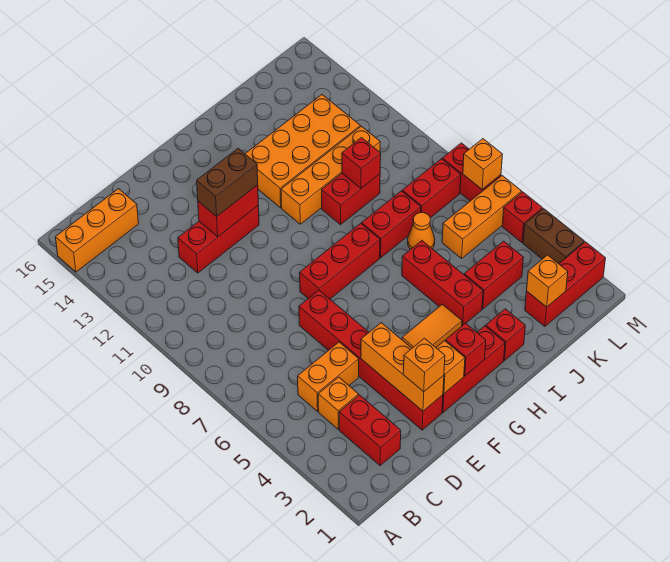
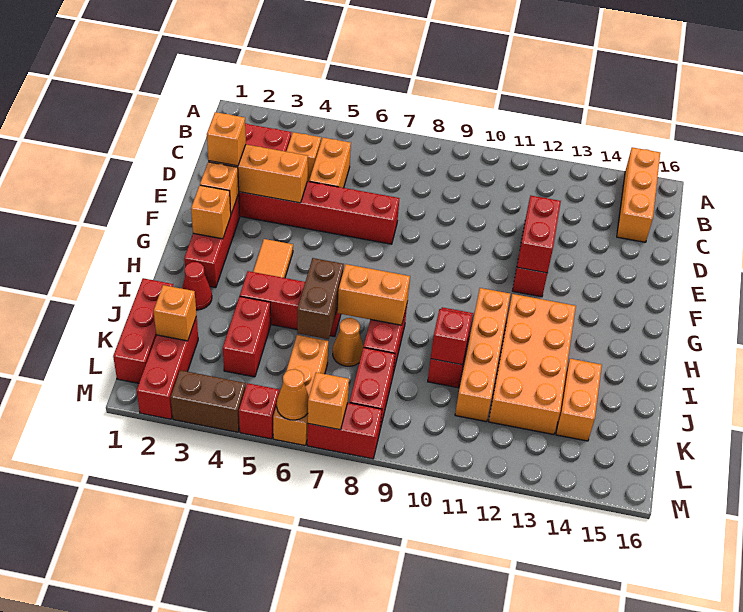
brown 1x2 brick [197,149,258,217] -> brown 1x2 brick moved to [297,258,344,339]
red 1x3 brick [300,223,380,299] -> red 1x3 brick moved to [113,278,173,383]
red 1x1 brick [446,323,486,376] -> orange 1x1 brick [191,185,231,239]
red 1x1 brick [486,309,525,360] -> red 1x1 cone [182,262,212,310]
none -> orange 1x2 brick [338,264,410,325]
none -> orange 1x2 brick [556,359,602,441]
none -> orange 1x1 cone [277,369,309,420]

